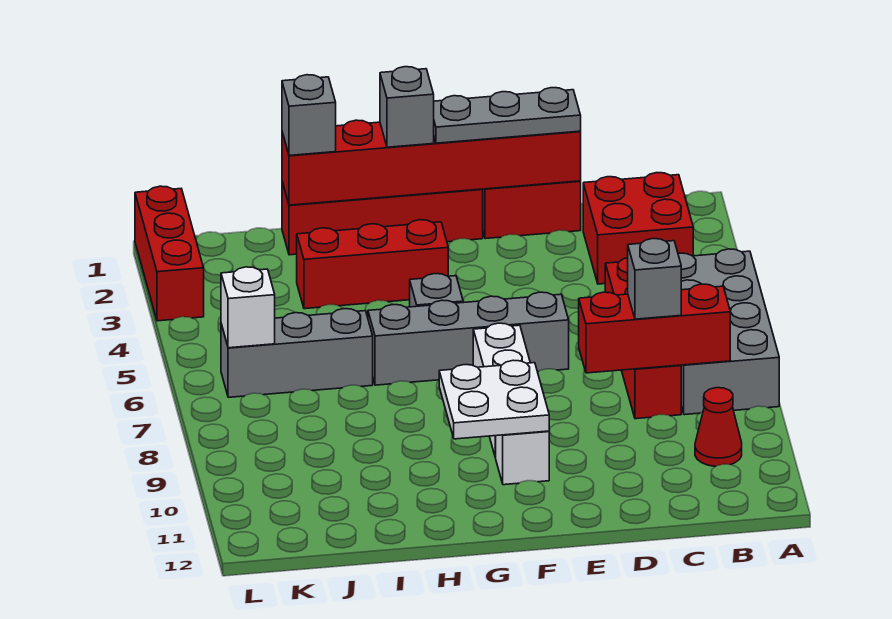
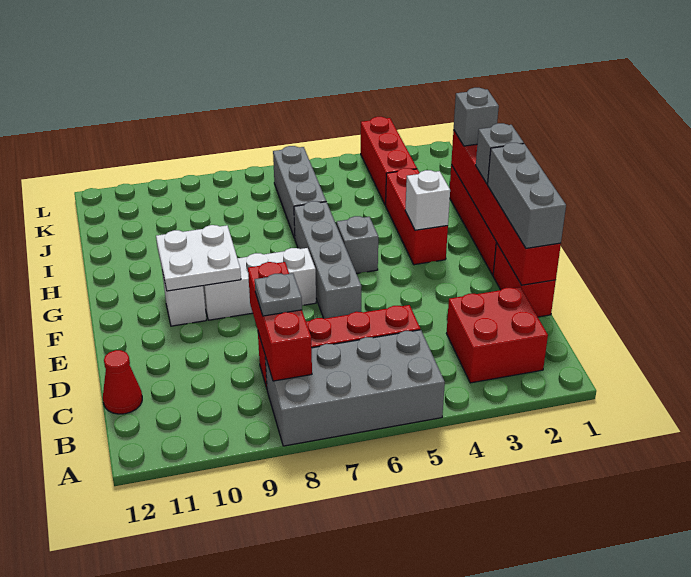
red 1x1 cone [695,388,742,466] -> red 1x1 cone moved to [103,350,142,414]
grey 1x1 brick [628,239,681,319] -> grey 1x1 plate [255,273,302,316]
grey 1x3 plate [434,88,581,143] -> grey 1x3 brick [488,143,566,248]
white 1x1 brick [221,267,275,348] -> white 1x1 brick moved to [405,170,450,230]
red 1x3 brick [135,186,204,321] -> red 1x3 brick turned to [361,117,417,205]

